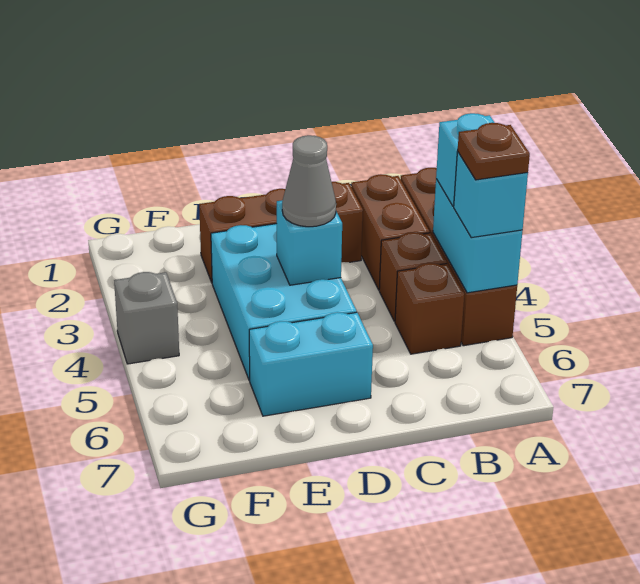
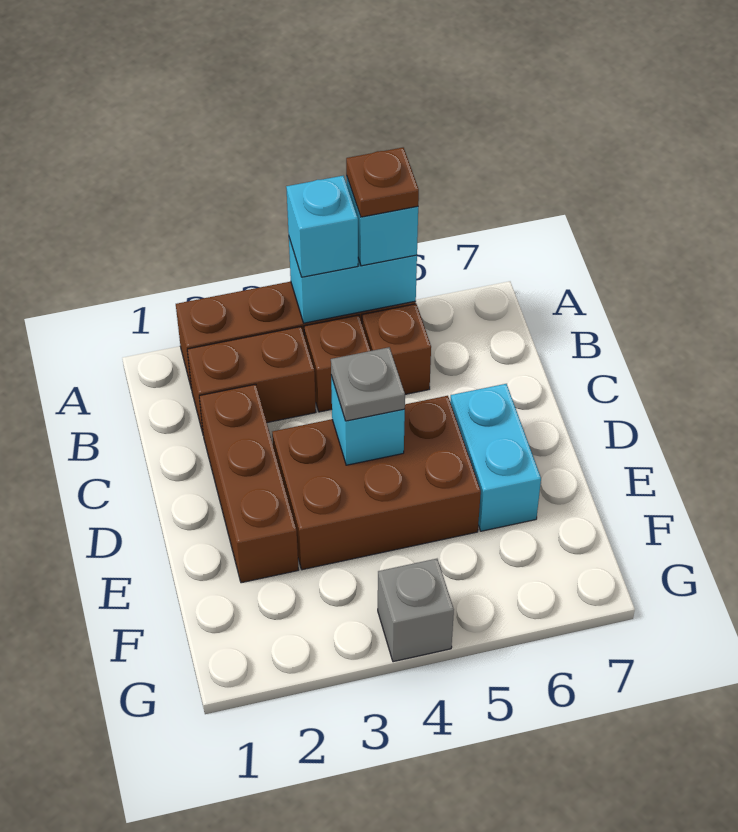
cyan 2x3 brick [211,224,357,381] -> brown 2x3 brick [272,396,481,570]
grey 1x1 cone [282,135,336,227] -> grey 1x1 plate [331,347,405,421]

